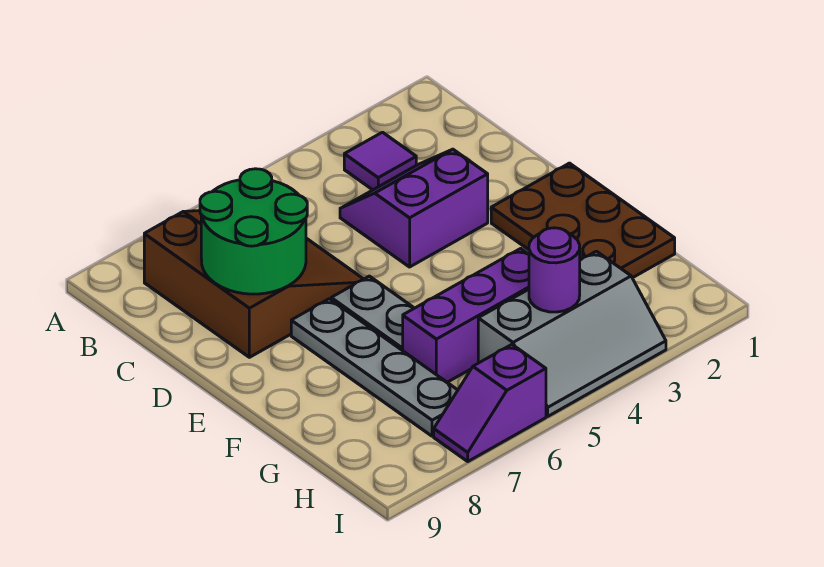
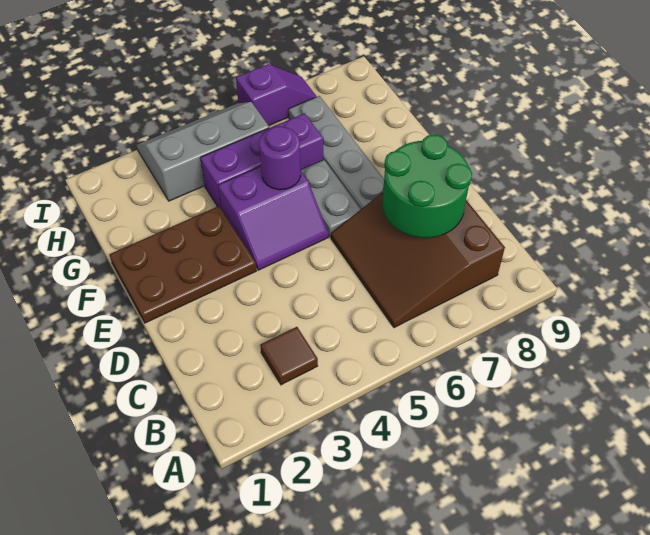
purple 1x1 tile [344,132,416,190] -> brown 1x1 tile [260,327,318,385]
purple 2x2 slope [340,149,488,267] -> purple 2x2 slope moved to [218,167,328,270]
brown 2x3 plate [491,163,675,278] -> brown 2x3 plate turned to [109,206,257,323]
purple 1x1 round brick [529,228,580,312] -> purple 1x1 round brick moved to [259,126,301,190]

